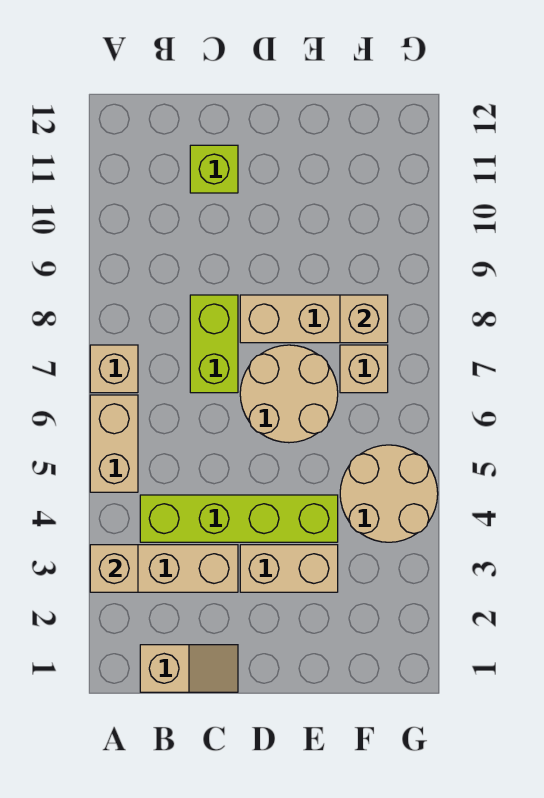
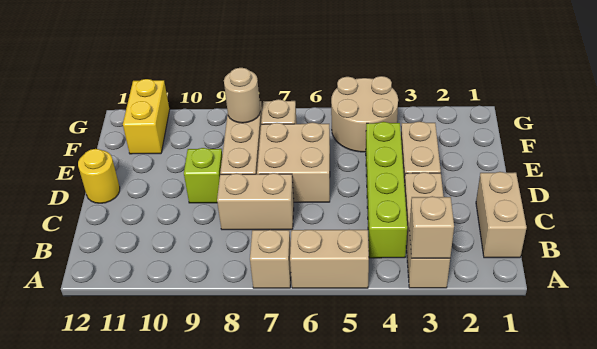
tan 1x2 slope [140,645,238,692] -> tan 1x2 brick [476,172,527,258]
lime 1x2 brick [190,295,238,393] -> tan 1x2 brick [217,173,294,230]
lime 1x1 brick [190,145,238,193] -> lime 1x1 brick moved to [184,148,222,203]
tan 2x2 round brick [240,345,338,443] -> tan 2x2 brick [257,122,330,202]
none -> yellow 1x1 round brick [78,149,120,203]
tan 1x1 brick [340,295,388,343] -> tan 1x1 round brick [224,68,260,123]
none -> yellow 1x2 brick [123,79,170,154]

